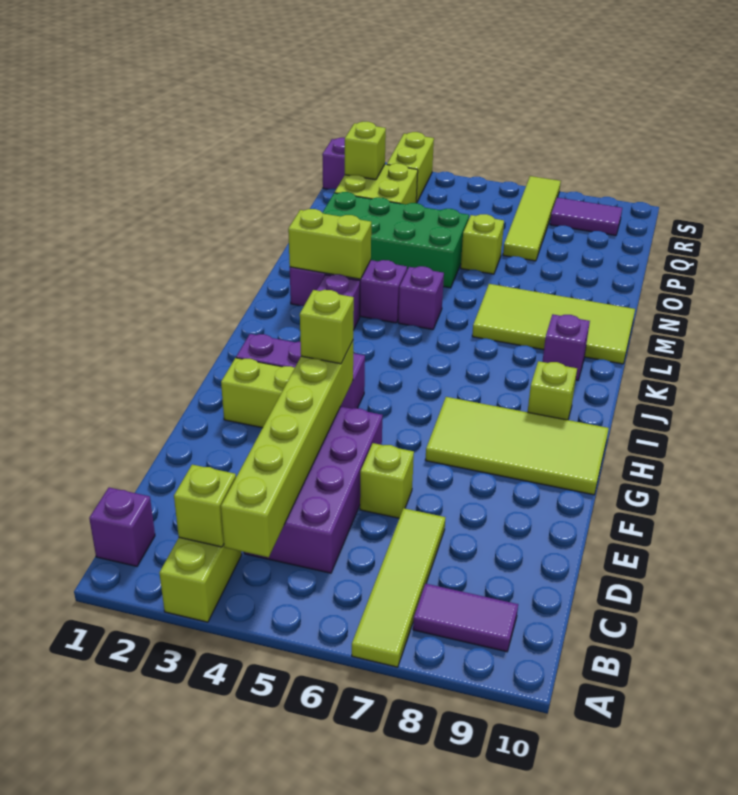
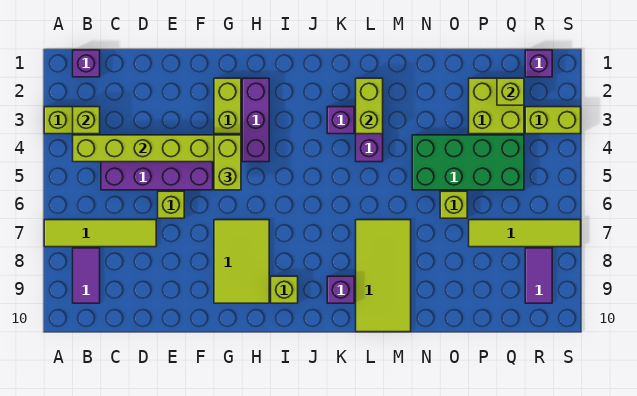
lime 1x1 brick [300,290,354,364] -> lime 1x2 brick [214,135,241,190]
lime 2x4 tile [426,397,609,495] -> lime 2x3 tile [214,220,269,303]
purple 1x1 brick [398,266,444,330] -> none
green 2x4 brick [322,192,469,288] -> green 2x4 brick turned to [412,135,524,190]

